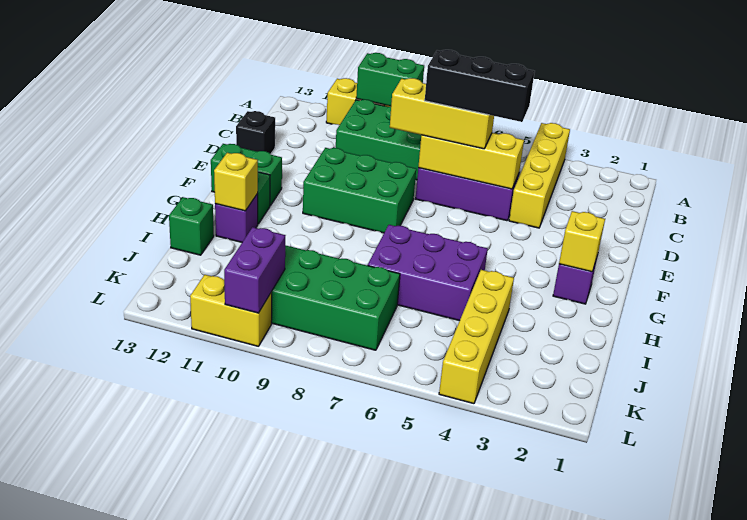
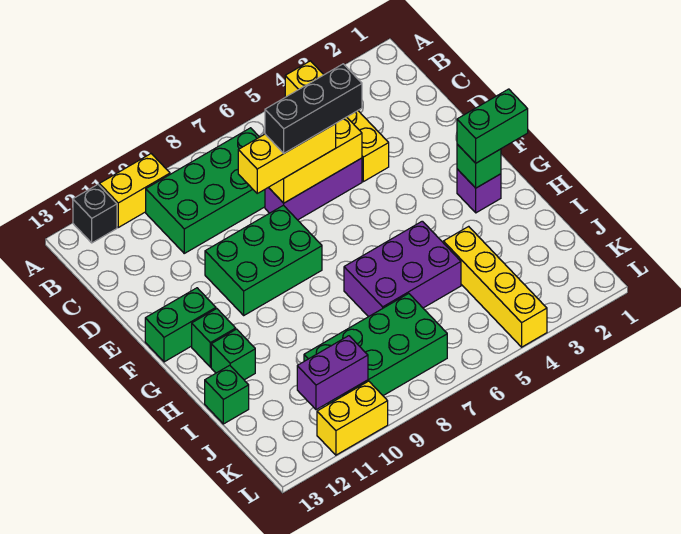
green 1x2 brick [356,53,424,106] -> green 1x2 brick moved to [457,89,528,163]
black 1x1 brick [236,111,275,154] -> black 1x1 brick moved to [73,185,117,243]
yellow 1x1 brick [559,211,605,272] -> green 1x1 brick [457,144,501,188]
purple 1x1 brick [215,194,258,242] -> green 1x1 brick [211,329,255,380]
yellow 1x1 brick [214,153,258,211] -> none
purple 1x2 brick [224,227,285,313] -> purple 1x2 brick turned to [297,336,368,410]

